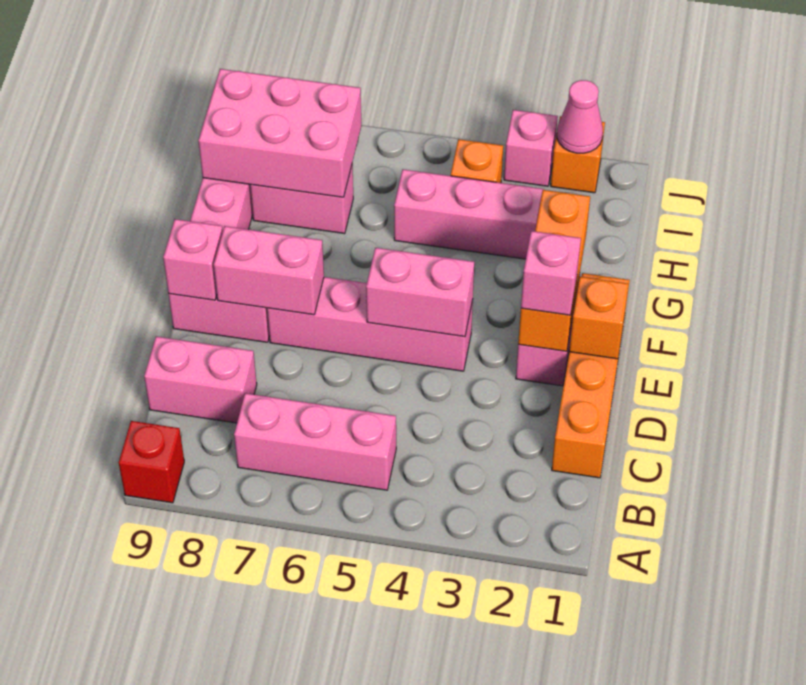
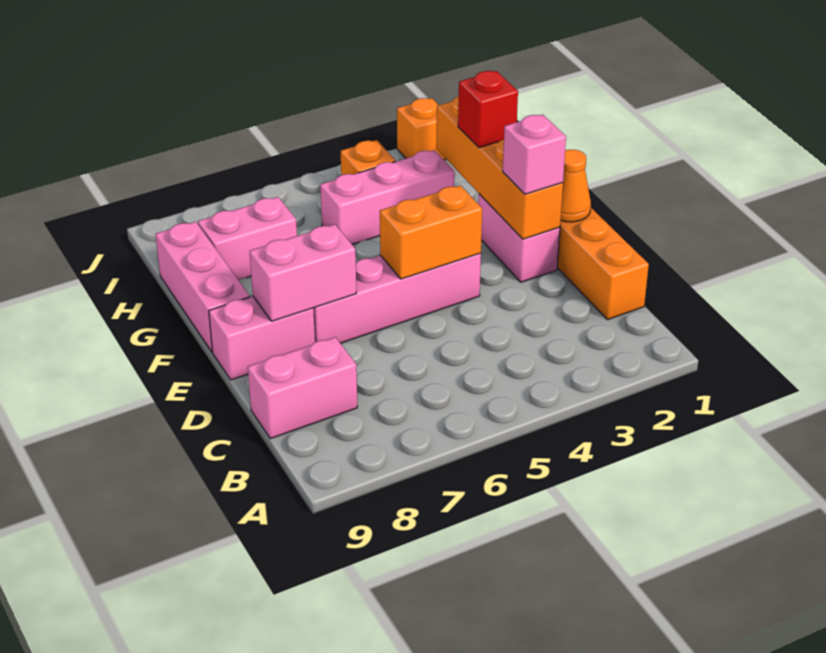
red 1x1 brick [119,421,184,503] -> red 1x1 brick moved to [458,71,518,148]
pink 1x3 brick [234,393,396,490] -> none
orange 1x1 brick [569,277,629,359] -> orange 1x1 cone [561,150,591,222]
orange 1x3 brick [518,190,590,351] -> orange 1x4 brick [436,97,563,239]
pink 1x2 brick [366,248,474,337] -> orange 1x2 brick [380,185,482,279]
pink 1x1 brick [163,219,223,300] -> none
pink 2x3 brick [198,69,361,197] -> none
pink 1x1 cone [557,80,603,153] -> none
pink 1x1 brick [504,110,558,186] -> none

